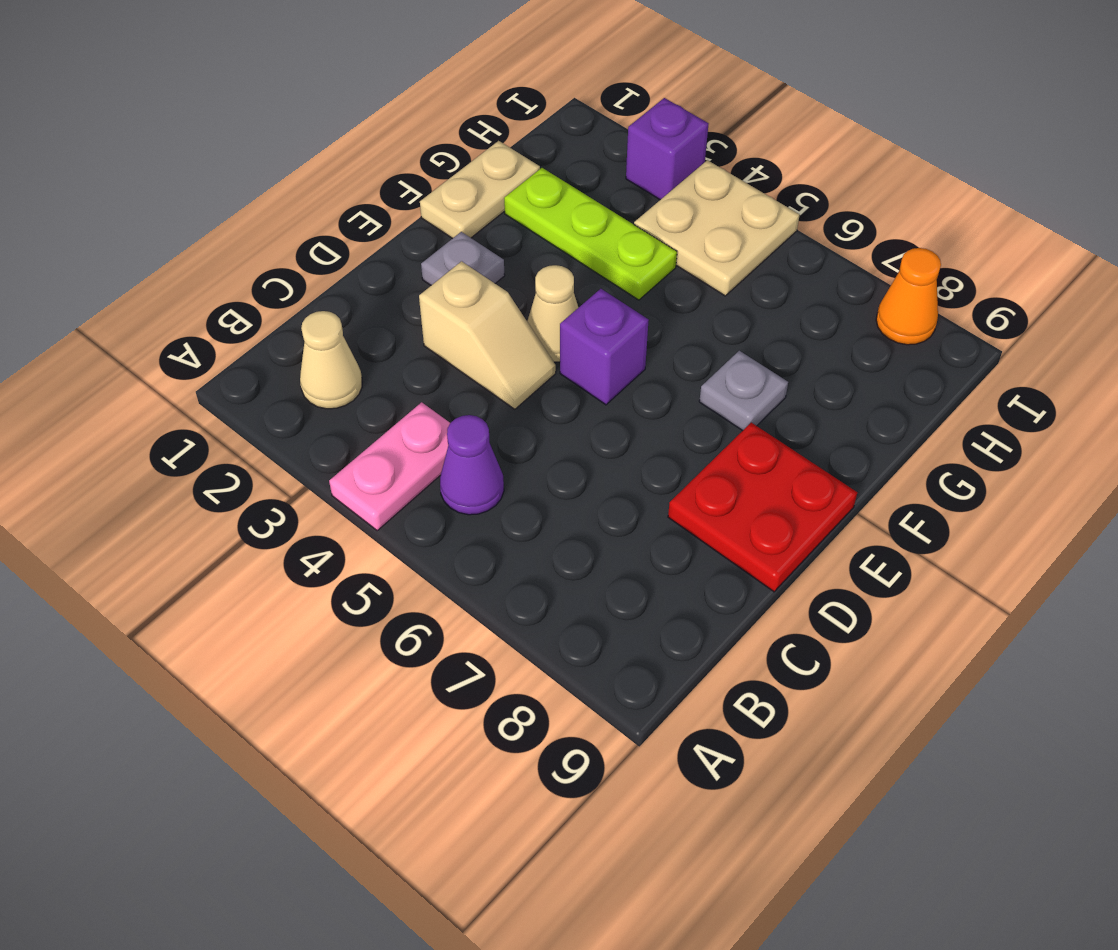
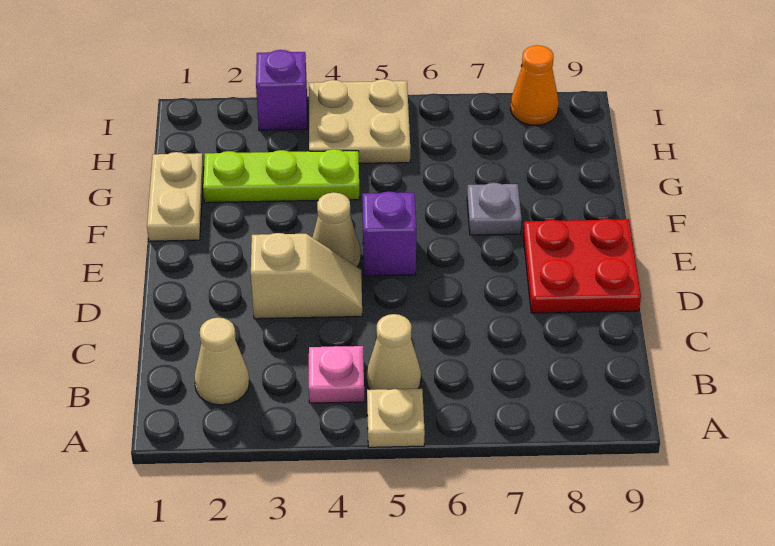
pink 1x2 plate [329,402,450,530] -> pink 1x1 plate [309,346,364,403]
none -> tan 1x1 plate [367,389,425,447]
purple 1x1 cone [440,415,504,515] -> tan 1x1 cone [367,314,421,390]
grey 1x1 plate [421,232,505,285] -> none

